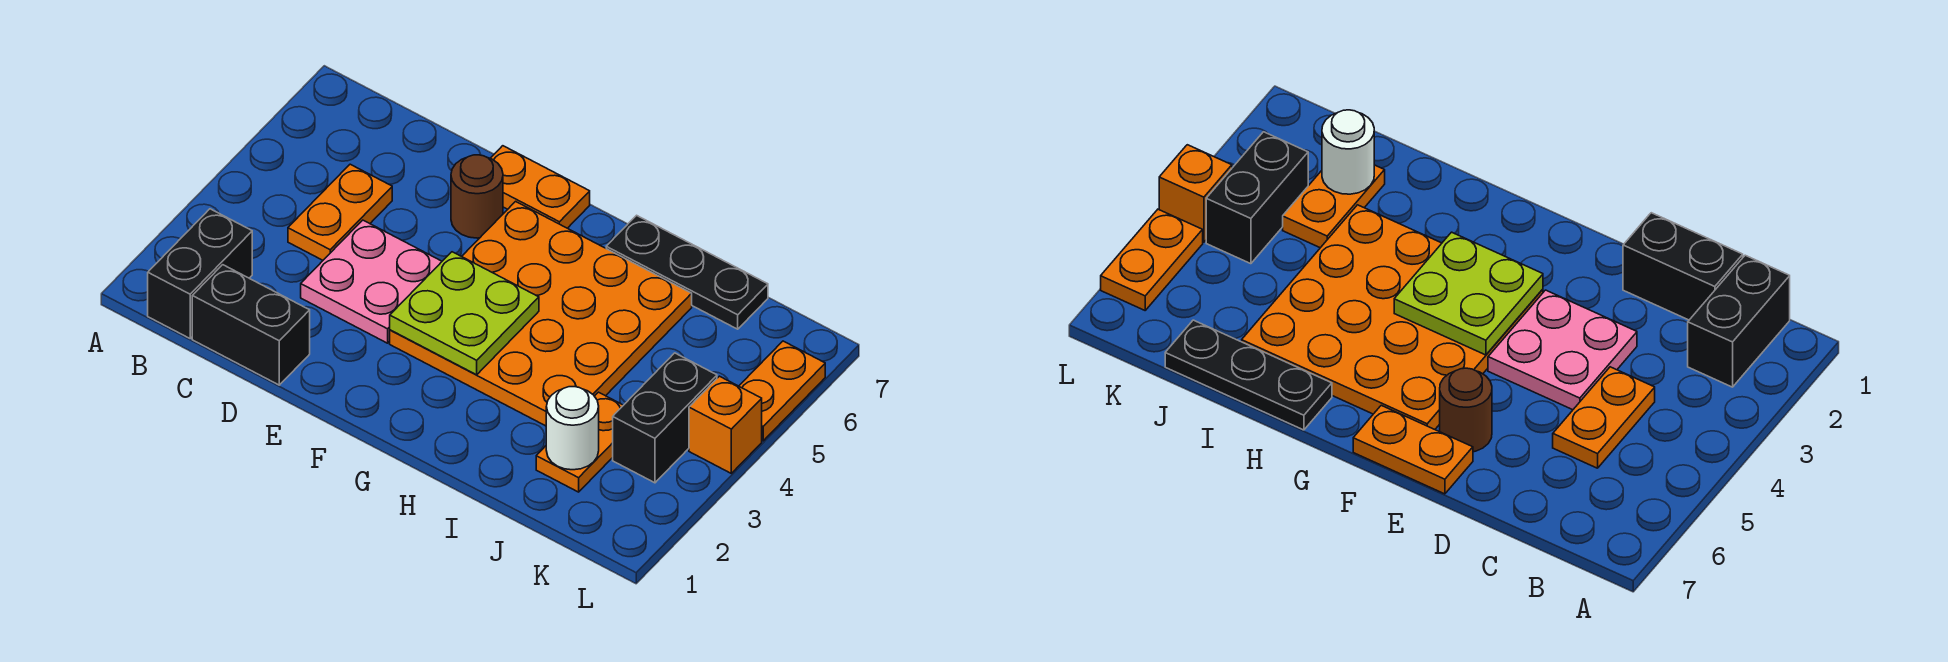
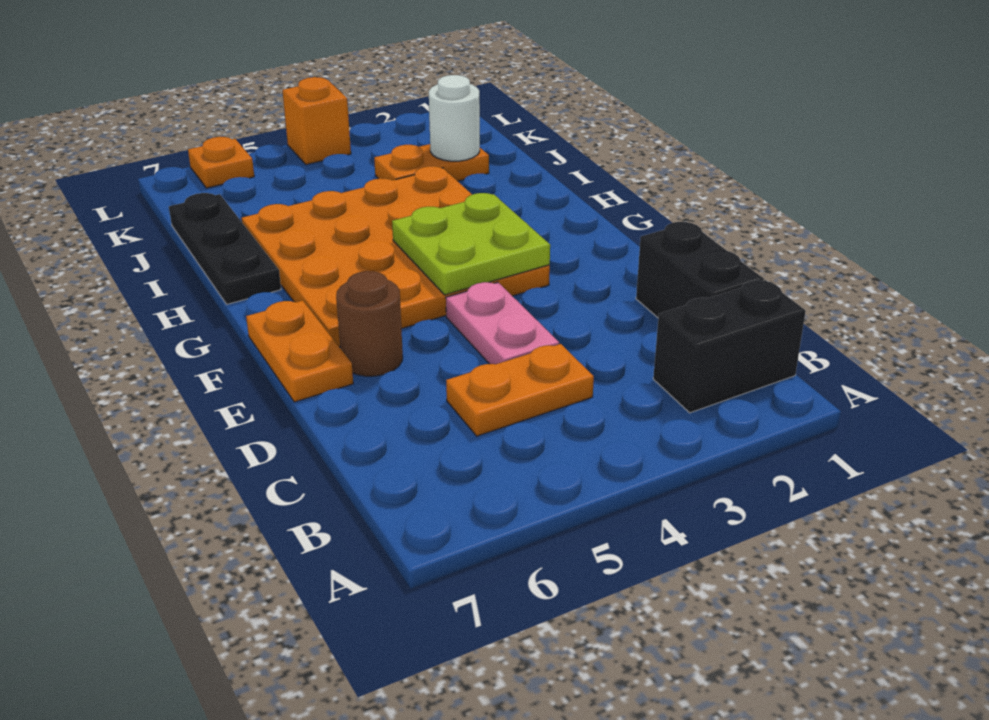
pink 2x2 plate [301,220,442,343] -> pink 1x2 plate [446,282,559,364]
black 1x2 brick [613,353,717,483] -> none
orange 1x2 plate [739,341,825,441] -> orange 1x1 plate [188,137,254,188]

